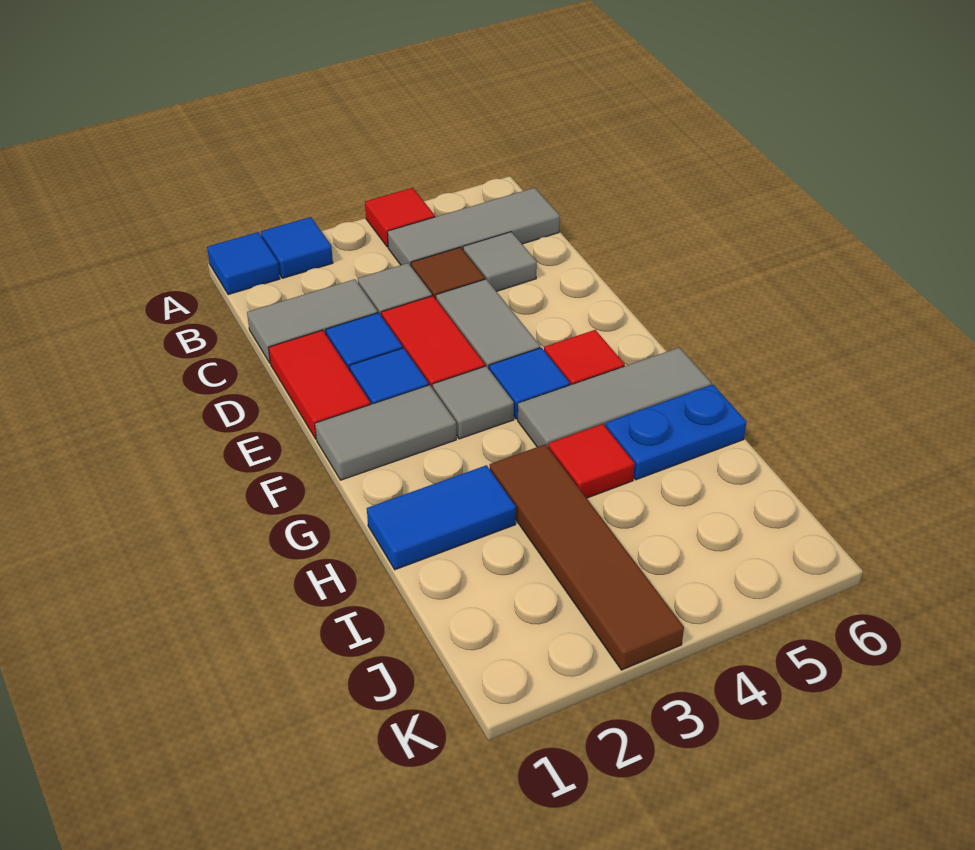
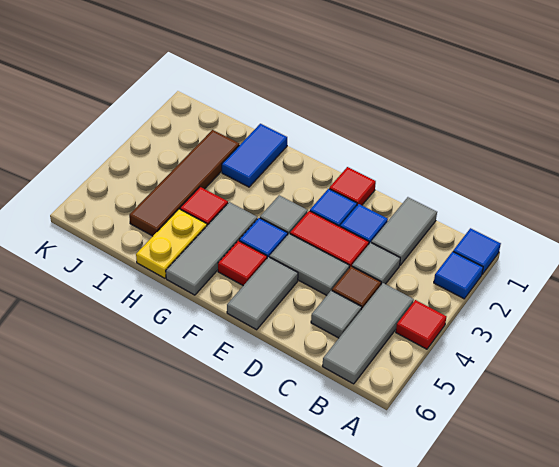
red 1x2 tile [268,330,371,439] -> red 1x1 tile [329,167,376,205]
grey 1x2 tile [315,385,456,480] -> grey 1x2 tile moved to [227,257,298,330]
brown 1x4 tile [490,444,684,670] -> brown 1x4 tile turned to [129,130,239,236]
blue 1x2 plate [605,385,747,480] -> yellow 1x2 plate [136,209,207,278]

